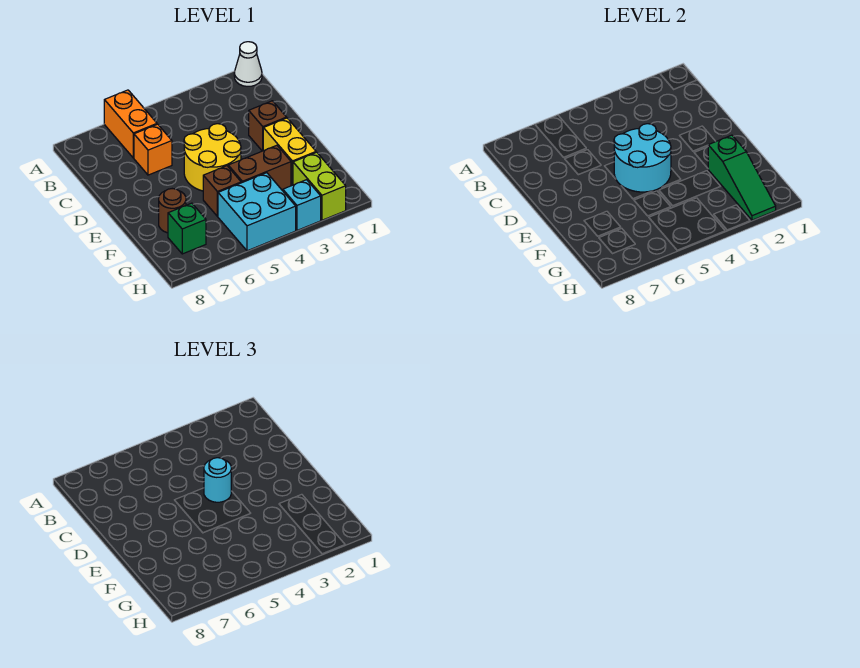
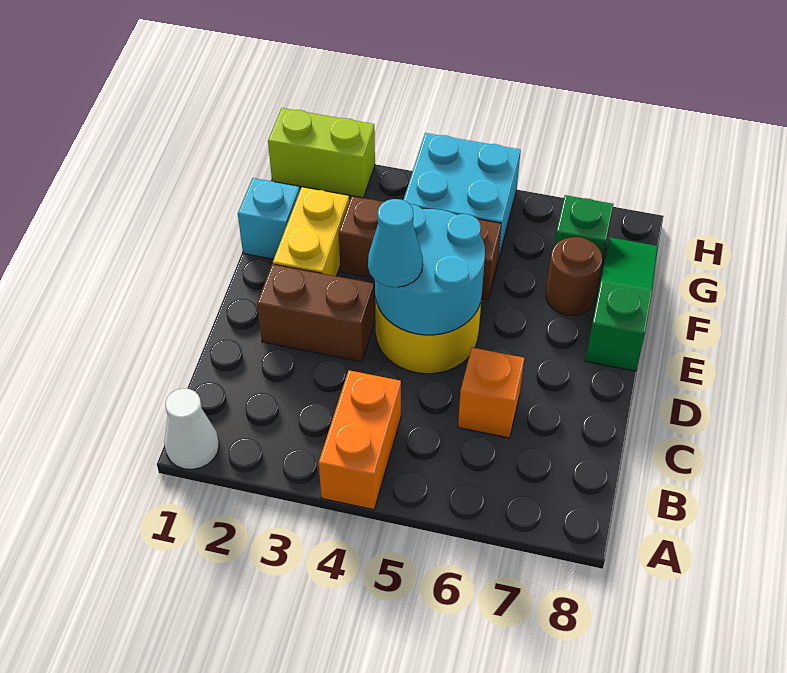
orange 1x2 brick [104,90,157,158] -> orange 1x2 brick moved to [319,370,401,510]
brown 1x1 brick [249,101,287,151] -> brown 1x2 brick [257,264,374,362]
cyan 1x1 round brick [204,458,231,502] -> cyan 1x1 cone [368,199,423,287]
green 1x3 slope [708,135,776,220] -> green 1x3 slope moved to [585,237,658,371]
lime 1x2 brick [293,152,346,220] -> lime 1x2 brick turned to [268,108,375,198]
cyan 1x1 brick [283,180,321,230] -> cyan 1x1 brick moved to [238,178,300,259]

